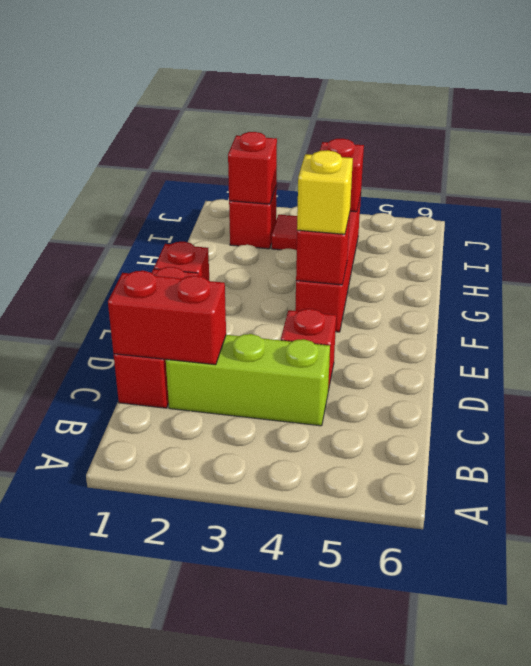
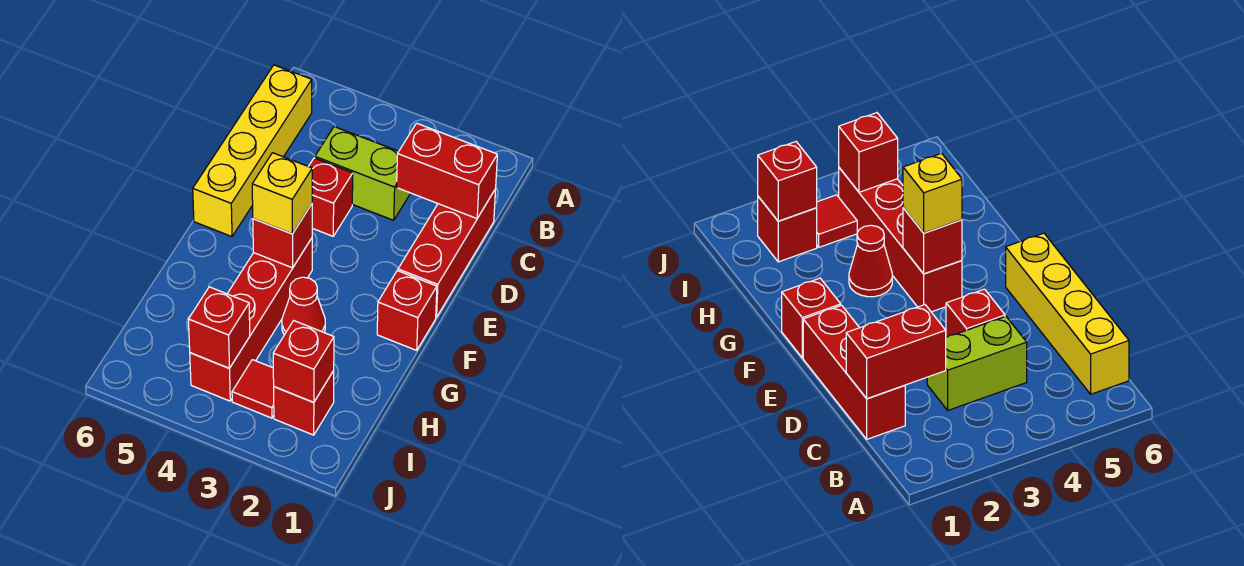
none -> yellow 1x4 brick [193,65,312,237]
lime 1x3 brick [166,334,330,426] -> lime 1x2 brick [315,127,410,220]
none -> red 1x1 cone [282,277,325,335]

